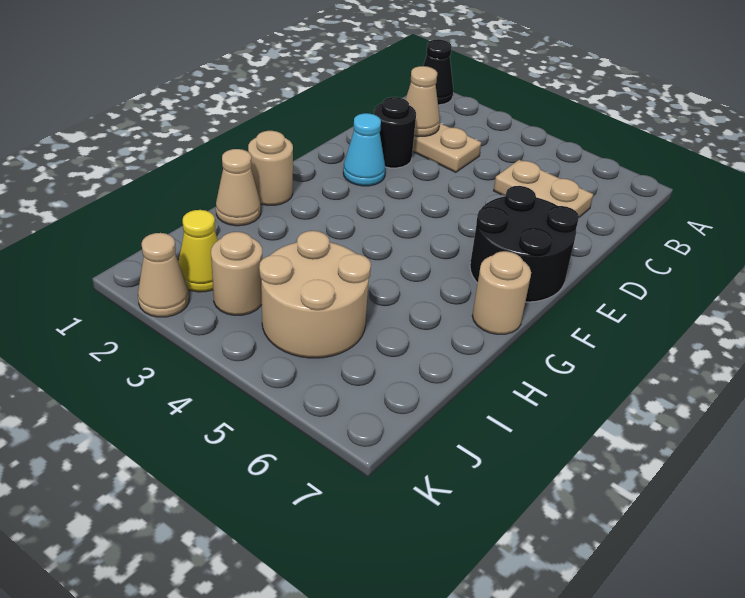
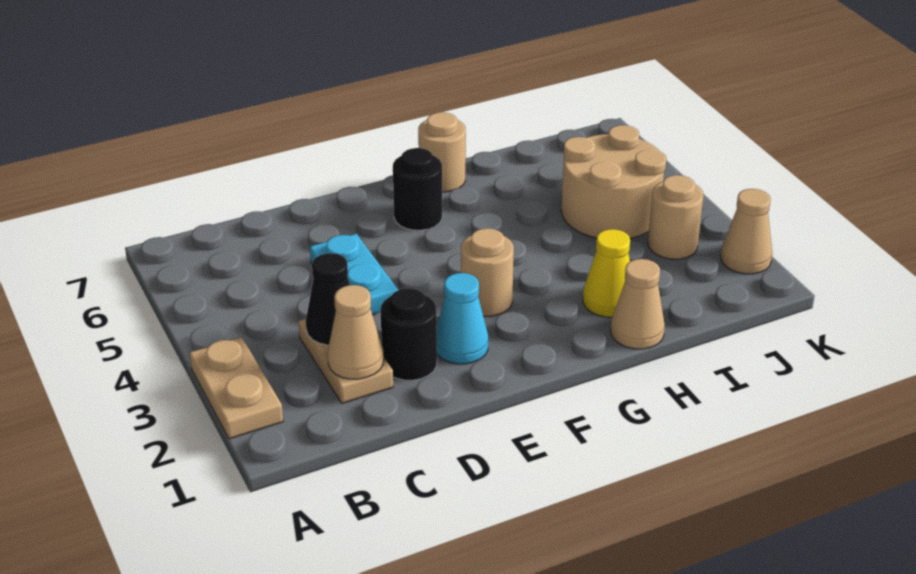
black 1x1 cone [423,39,453,105] -> black 1x1 cone moved to [306,253,350,345]
tan 1x2 plate [494,160,593,217] -> tan 1x2 plate moved to [190,337,283,439]
none -> cyan 1x2 plate [310,234,398,315]
black 2x2 round brick [470,186,579,302] -> black 1x1 round brick [393,148,442,230]
tan 1x1 round brick [248,131,293,205] -> tan 1x1 round brick moved to [461,228,514,316]
yellow 1x1 cone [179,210,218,292] -> yellow 1x1 cone moved to [583,229,630,317]

